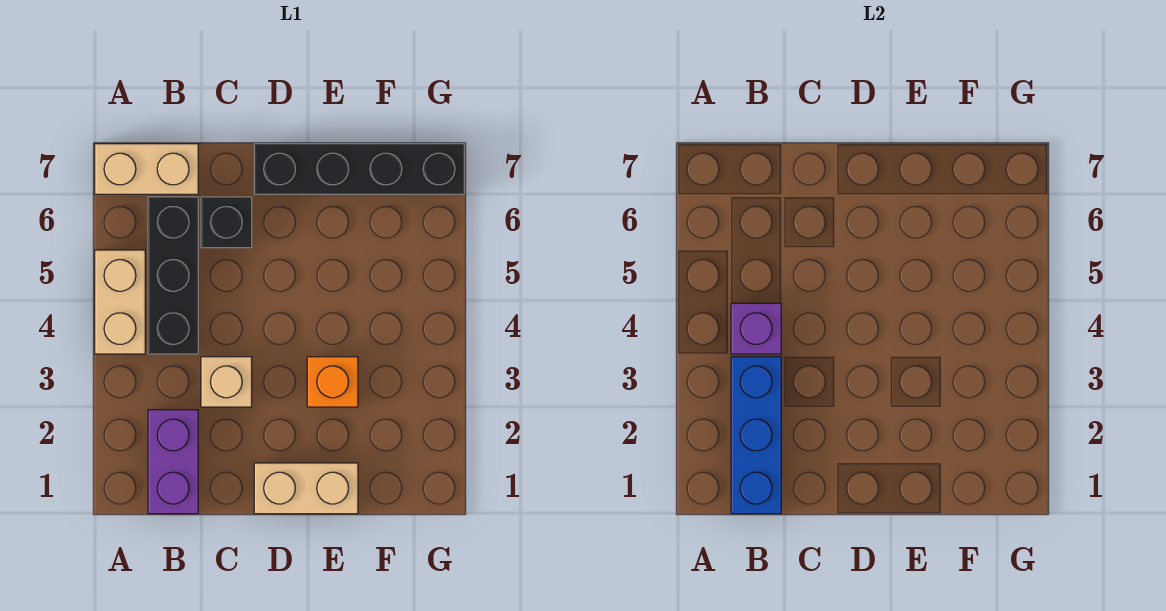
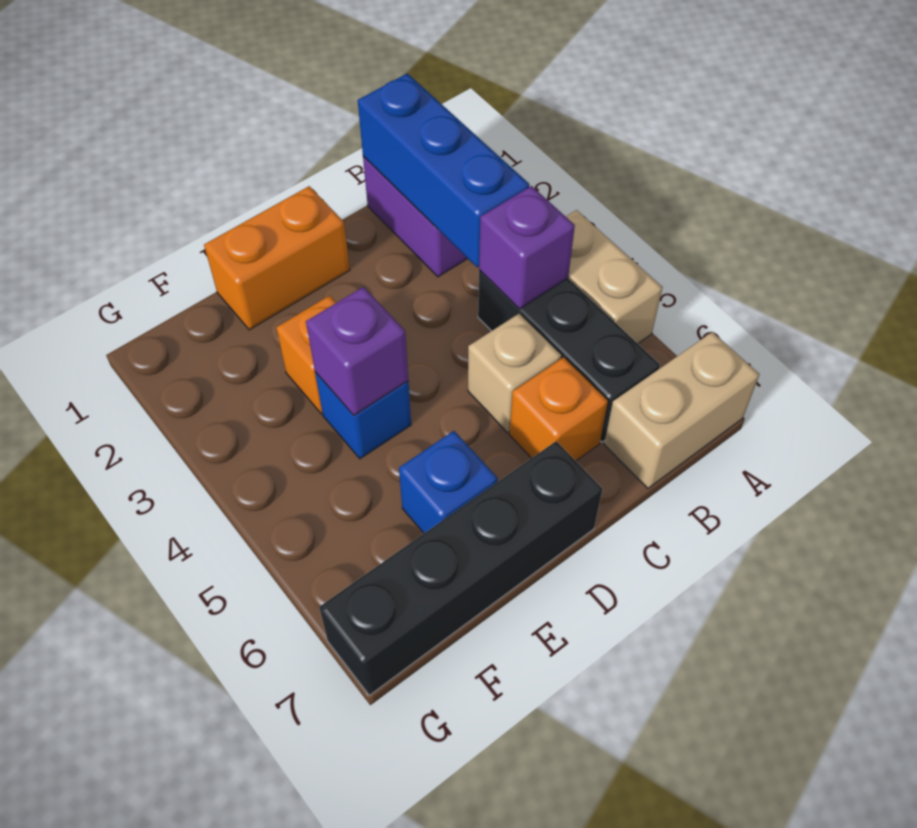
tan 1x1 brick [201,357,252,407] -> tan 1x1 brick moved to [468,314,561,433]
black 1x1 brick [201,197,252,248] -> orange 1x1 brick [510,357,608,461]
tan 1x2 brick [254,463,358,514] -> orange 1x2 brick [204,186,350,330]
none -> blue 1x1 brick [315,372,411,459]
none -> purple 1x1 brick [306,287,408,415]
none -> blue 1x1 brick [399,431,498,533]

